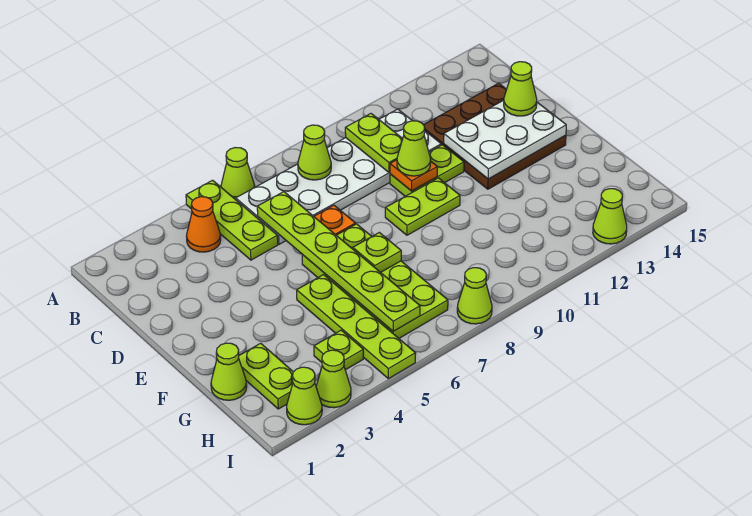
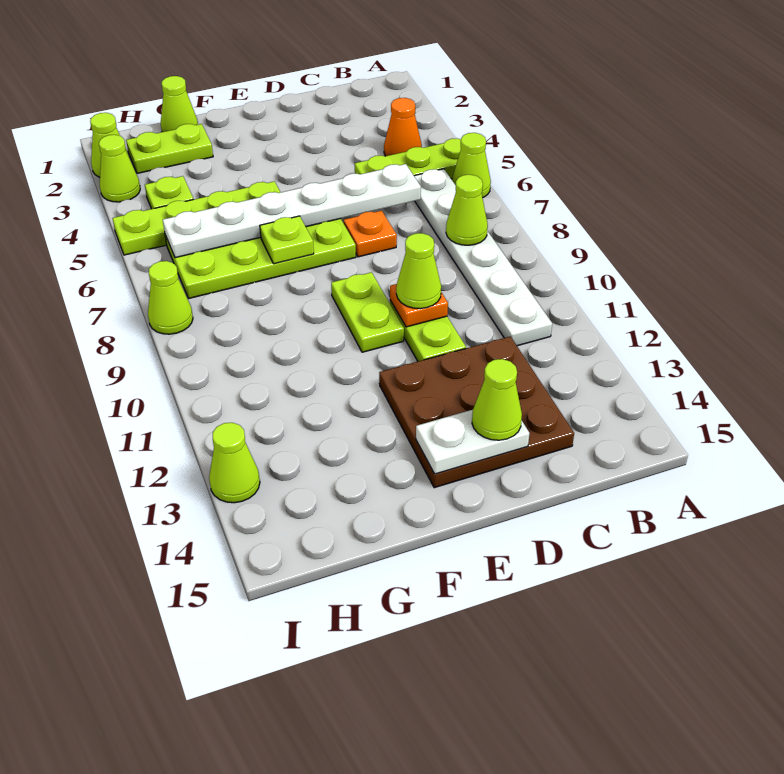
white 2x6 plate [236,109,441,244] -> white 1x6 plate [414,169,552,346]
lime 1x2 plate [345,114,403,173] -> none
lime 1x6 plate [257,192,420,331] -> white 1x6 plate [163,164,421,258]
white 2x3 plate [444,100,566,179] -> white 1x2 plate [416,410,529,474]

